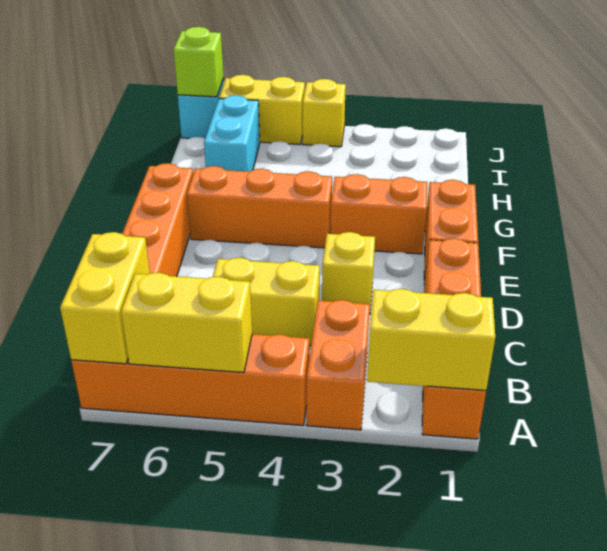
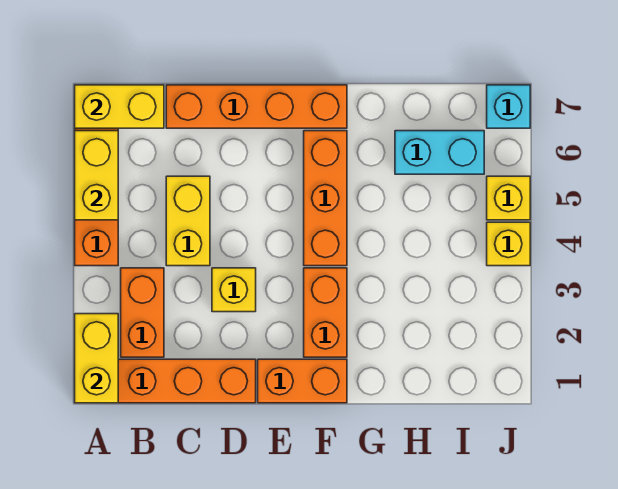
orange 1x2 brick [307,300,370,430] -> orange 1x2 brick turned to [121,268,164,357]
yellow 1x2 brick [219,75,305,144] -> yellow 1x1 brick [487,176,530,220]
lime 1x1 brick [173,27,224,97] -> none

